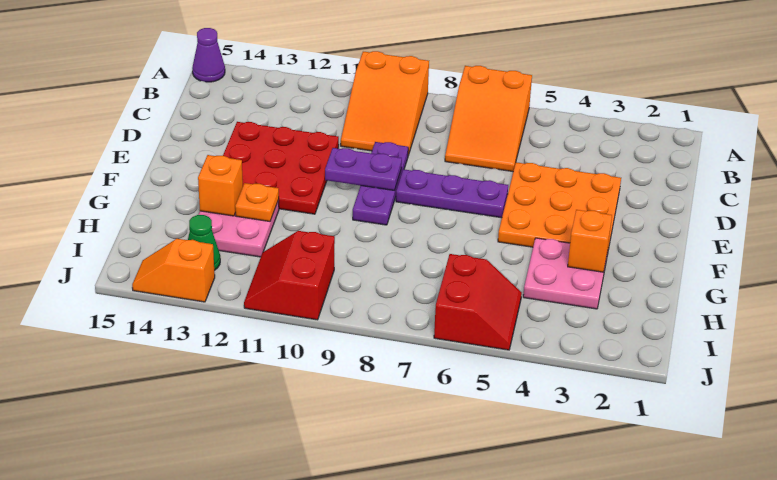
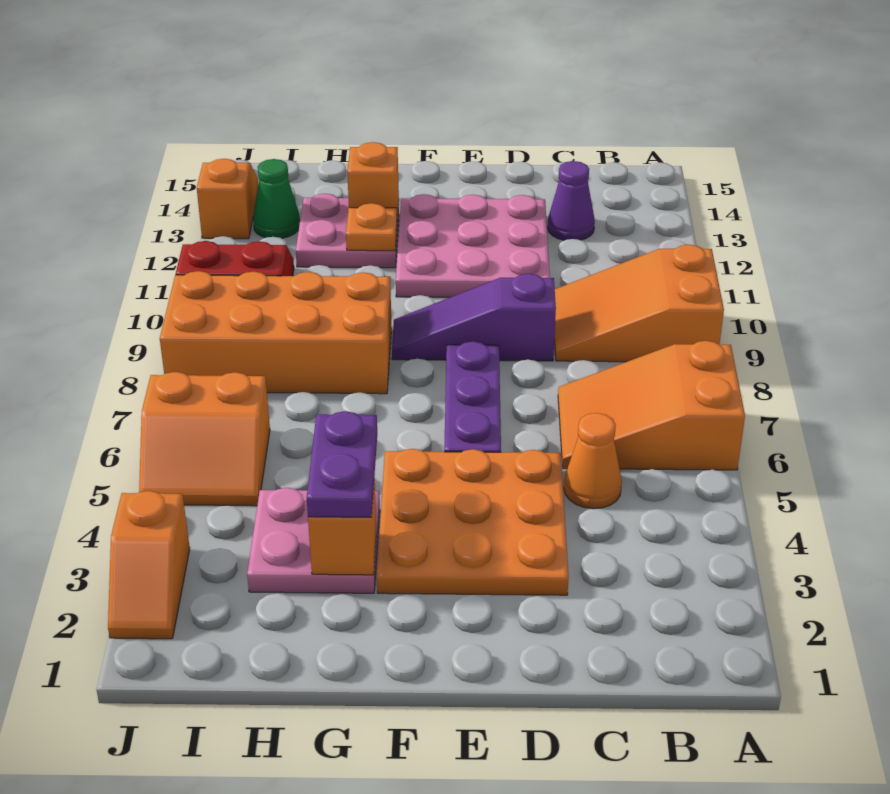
purple 1x1 cone [192,28,225,82] -> purple 1x1 cone moved to [548,161,595,240]
none -> orange 1x1 cone [564,413,622,509]
purple 1x3 plate [353,142,408,225] -> purple 1x3 slope [392,274,556,361]
red 3x3 plate [223,122,339,214] -> pink 3x3 plate [396,194,550,297]
purple 1x2 plate [325,148,402,191] -> purple 1x2 plate moved to [307,411,377,517]
none -> orange 2x4 brick [160,271,392,394]
red 2x2 slope [434,254,522,350] -> orange 2x2 slope [139,372,270,506]
none -> orange 1x2 slope [108,491,190,639]

